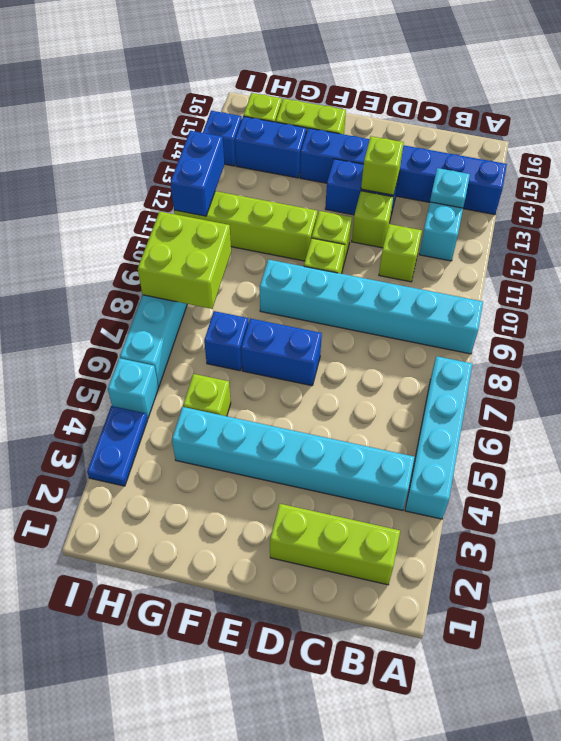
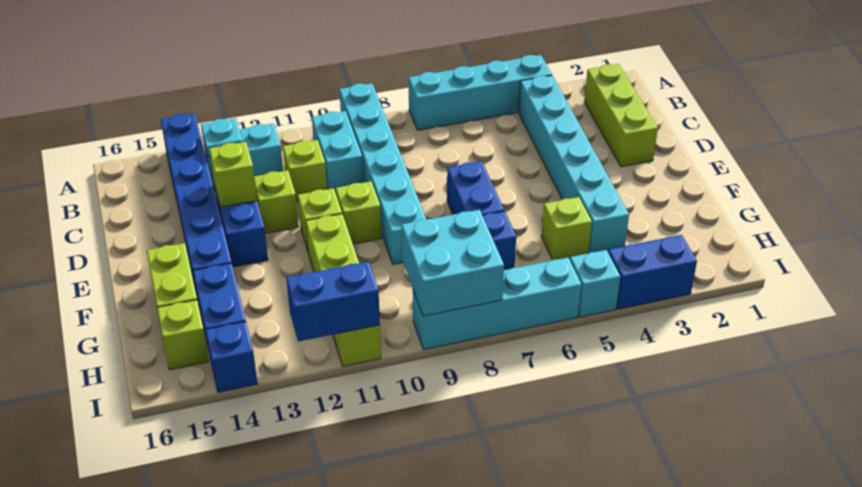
none -> cyan 1x2 brick [312,111,363,193]
lime 2x2 brick [138,211,231,309] -> cyan 2x2 brick [402,210,504,316]
blue 1x2 plate [87,406,148,486] -> blue 1x2 brick [608,235,697,309]

